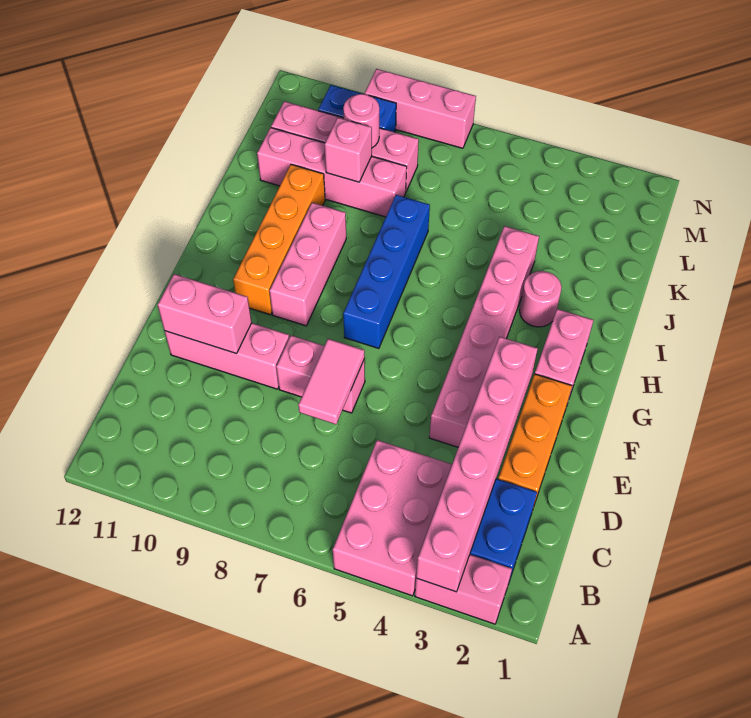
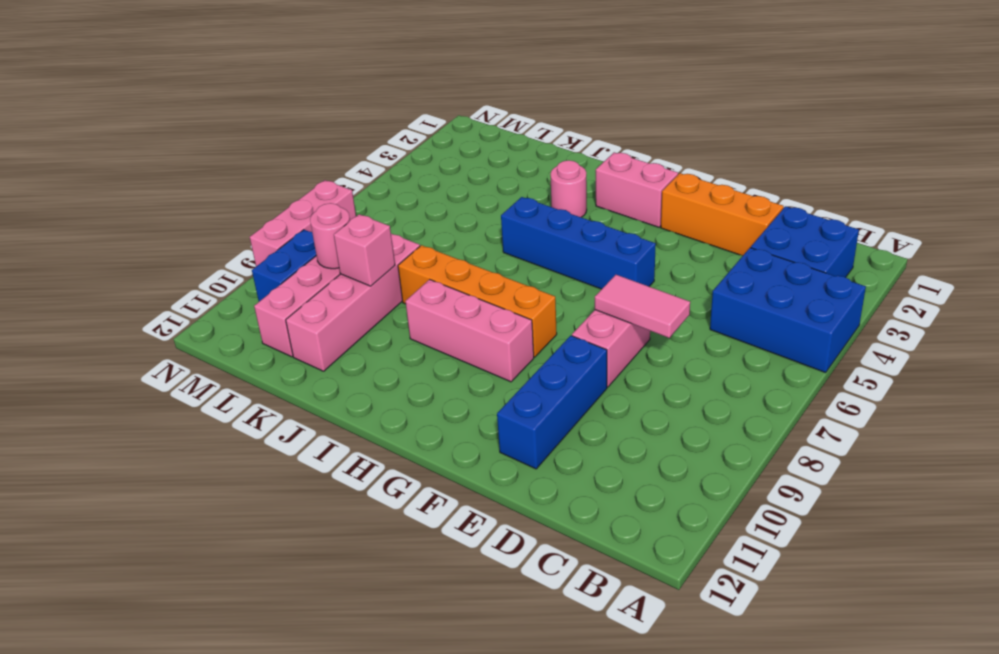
pink 1x2 brick [415,555,512,624] -> none
pink 1x6 brick [416,337,538,592] -> none
pink 2x3 brick [333,440,452,596] -> blue 2x3 brick [710,248,866,373]
pink 1x6 brick [429,226,539,447] -> none
pink 1x3 brick [165,323,289,389] -> blue 1x3 brick [497,336,607,469]
pink 1x2 brick [158,274,252,354] -> none
blue 1x4 brick [343,195,430,348] -> blue 1x4 brick moved to [501,197,656,289]
orange 1x4 brick [233,164,325,315] -> orange 1x4 brick moved to [398,245,557,357]

